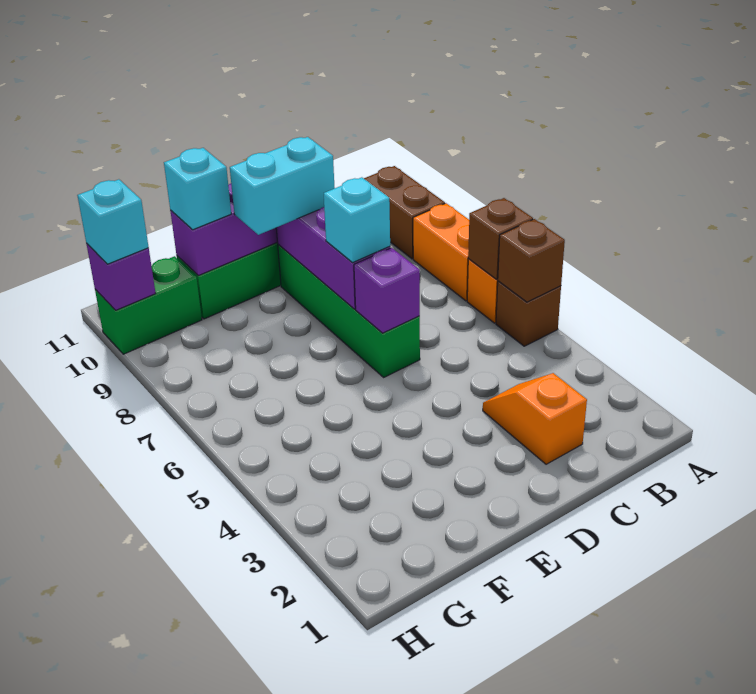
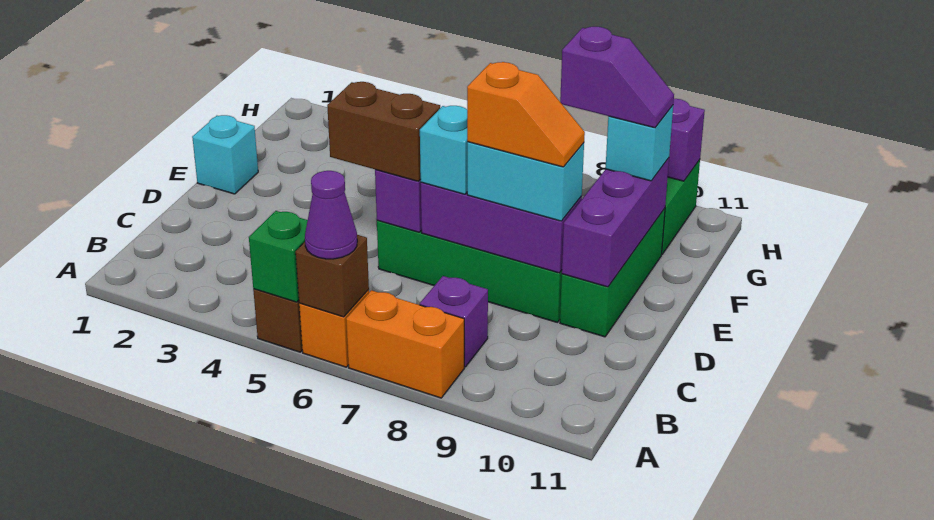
brown 1x1 brick [498,219,565,302] -> green 1x1 brick [249,211,308,302]
none -> purple 1x1 cone [305,171,357,259]
brown 1x2 brick [364,166,445,259] -> brown 1x2 brick moved to [327,82,440,181]
none -> purple 1x1 brick [420,276,488,367]
orange 1x2 slope [483,373,587,464] -> orange 1x2 slope moved to [467,62,585,167]
cyan 1x2 brick [230,137,335,235] -> cyan 1x2 brick turned to [467,142,584,221]
none -> purple 1x2 slope [560,27,674,128]
cyan 1x1 brick [77,179,149,264] -> cyan 1x1 brick moved to [192,115,258,194]

